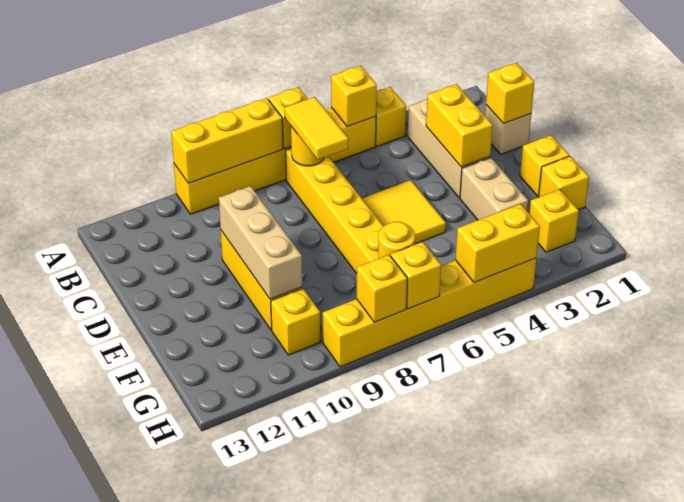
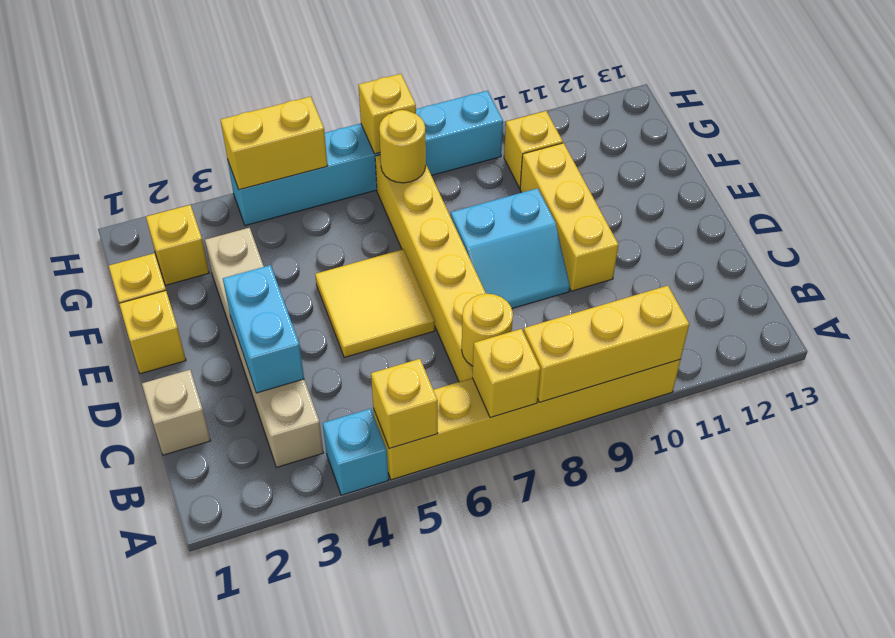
yellow 1x1 brick [376,87,406,146] -> cyan 1x1 brick [323,409,388,495]
yellow 1x2 tile [284,97,349,160] -> none
yellow 1x1 brick [486,63,534,124] -> none
yellow 1x2 brick [426,84,493,167] -> cyan 1x2 brick [223,265,304,393]
none -> cyan 2x2 slope [451,188,570,308]
tan 1x3 brick [219,186,302,299] -> none
yellow 1x6 brick [323,258,537,367] -> cyan 1x6 brick [227,91,503,226]
yellow 1x1 brick [357,255,407,322] -> none

